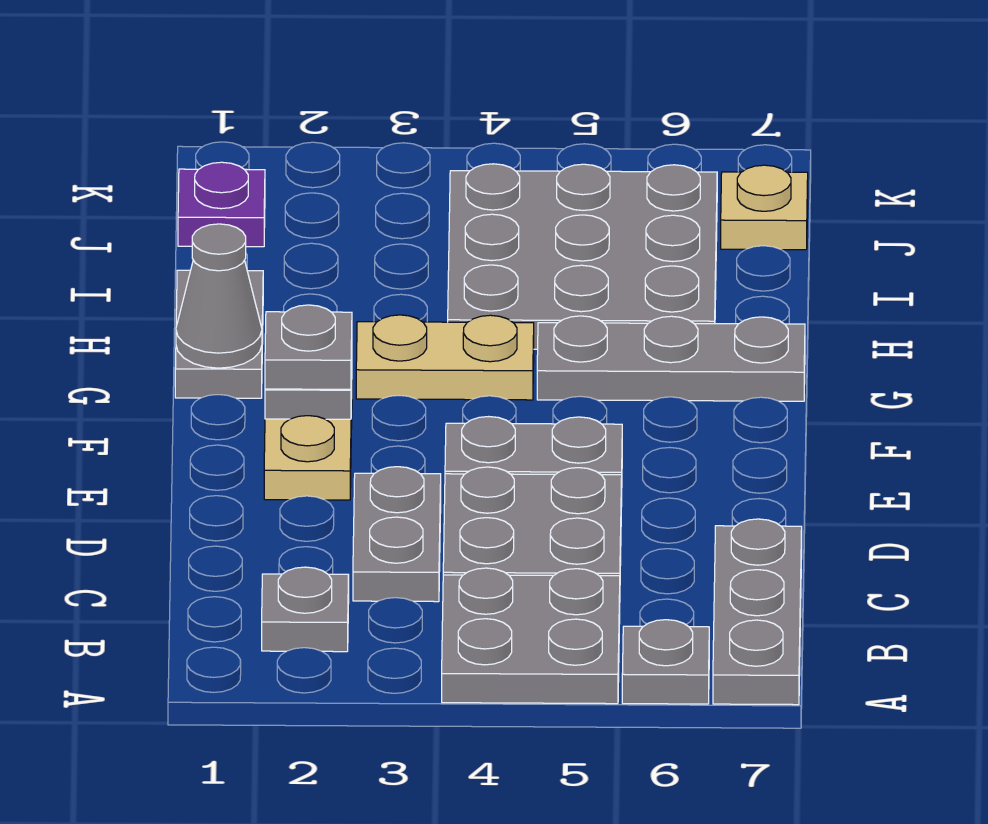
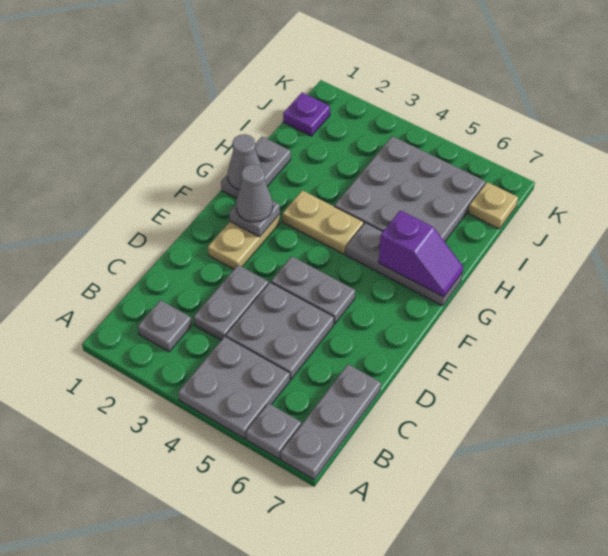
grey 1x1 plate [265,305,352,389] -> grey 1x1 cone [236,164,273,222]
none -> purple 1x2 slope [379,210,463,297]

